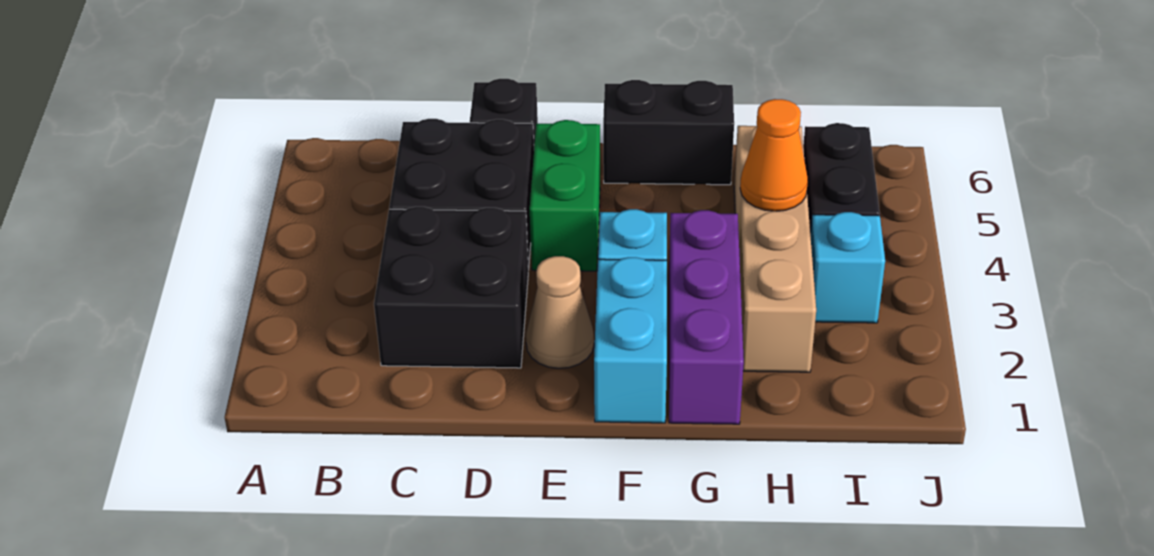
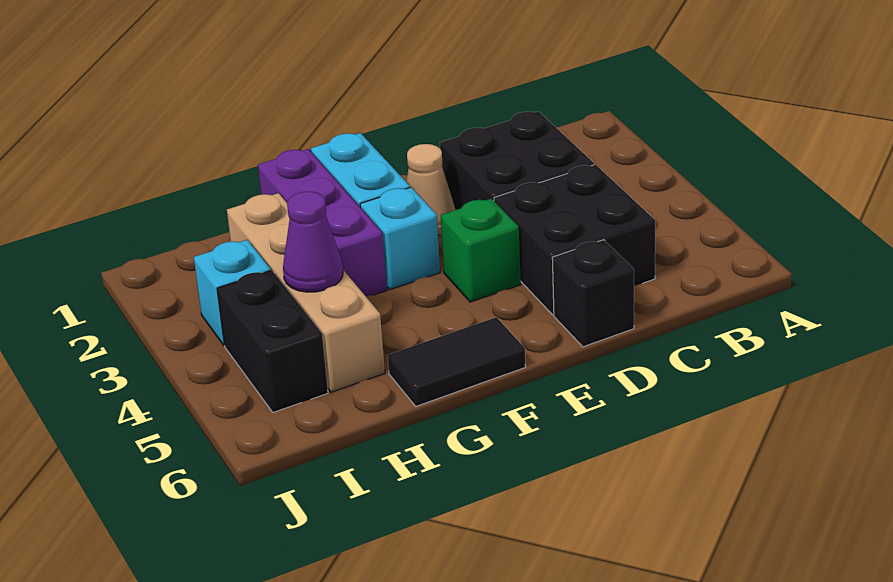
green 1x2 brick [530,120,600,271] -> green 1x1 brick [441,198,521,302]
black 1x2 brick [603,80,734,185] -> black 1x2 tile [388,317,526,406]
orange 1x1 cone [740,99,808,211] -> purple 1x1 cone [283,191,343,292]

